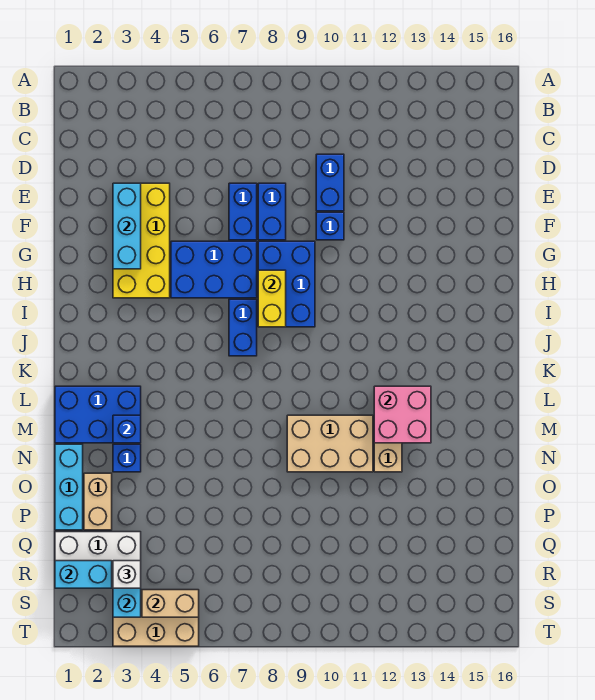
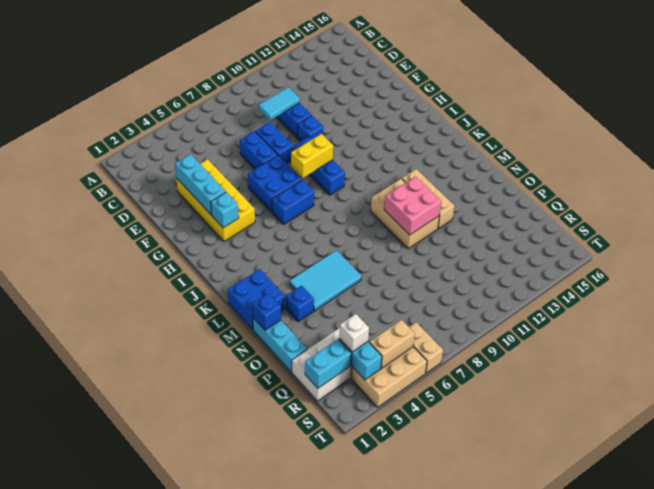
none -> cyan 1x2 tile [259,87,300,120]
blue 2x3 brick [171,241,257,298] -> blue 2x2 brick [248,155,302,212]
blue 2x3 brick [258,241,315,327] -> blue 1x3 brick [294,137,345,195]
none -> cyan 1x1 brick [211,192,239,228]
yellow 1x2 brick [258,270,286,327] -> yellow 1x2 brick turned to [291,134,333,178]
blue 1x2 brick [229,299,257,356] -> blue 1x2 brick turned to [272,180,314,224]
blue 2x3 brick [55,386,141,443] -> blue 2x2 brick [228,269,285,329]
pink 2x2 brick [374,386,431,443] -> pink 2x2 brick moved to [384,177,441,235]
blue 1x1 brick [113,415,141,443] -> blue 1x1 brick moved to [252,293,281,330]
none -> cyan 2x3 tile [290,250,361,311]
tan 2x3 brick [287,415,373,472] -> tan 2x3 brick turned to [371,179,439,249]
tan 1x2 brick [84,473,112,530] -> tan 1x2 brick moved to [409,322,443,373]

